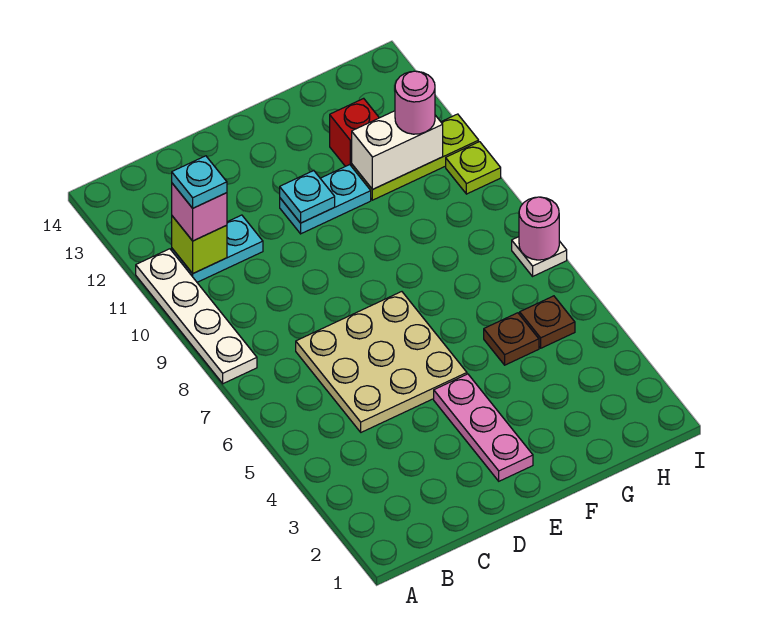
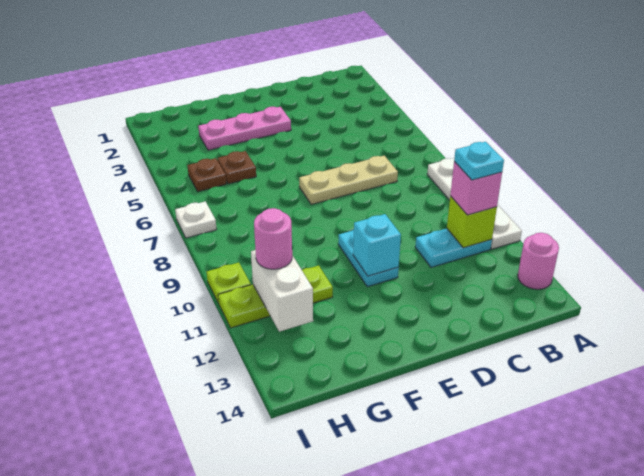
tan 3x3 plate [296,292,467,432] -> tan 1x3 plate [299,156,398,204]
pink 1x3 plate [434,374,533,481] -> pink 1x3 plate turned to [198,107,291,150]
cyan 1x2 plate [280,165,371,234] -> cyan 1x2 plate turned to [338,230,399,287]
cyan 1x1 plate [280,171,335,223] -> cyan 1x1 brick [353,214,401,276]
white 1x2 brick [352,111,443,190] -> white 1x2 brick turned to [251,250,313,332]
red 1x1 brick [330,98,379,166] -> none
pink 1x1 round brick [519,197,559,260] -> pink 1x1 round brick moved to [518,233,559,289]

